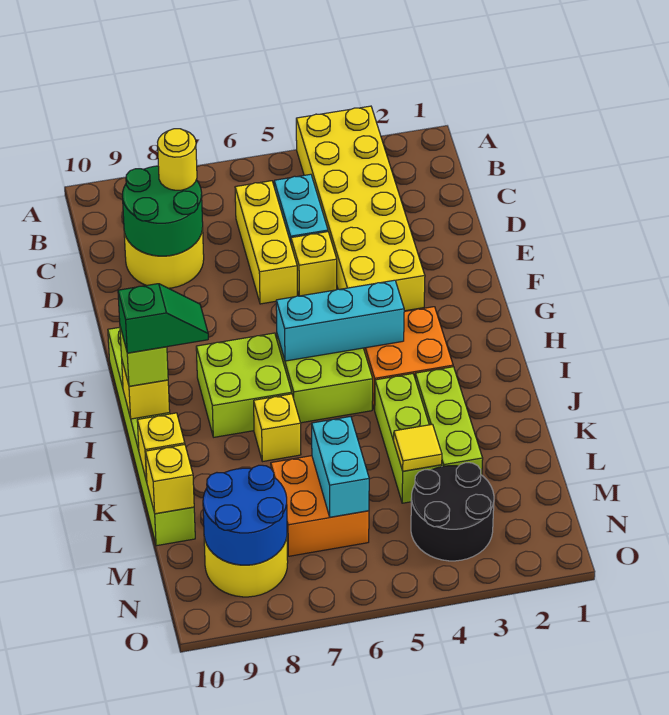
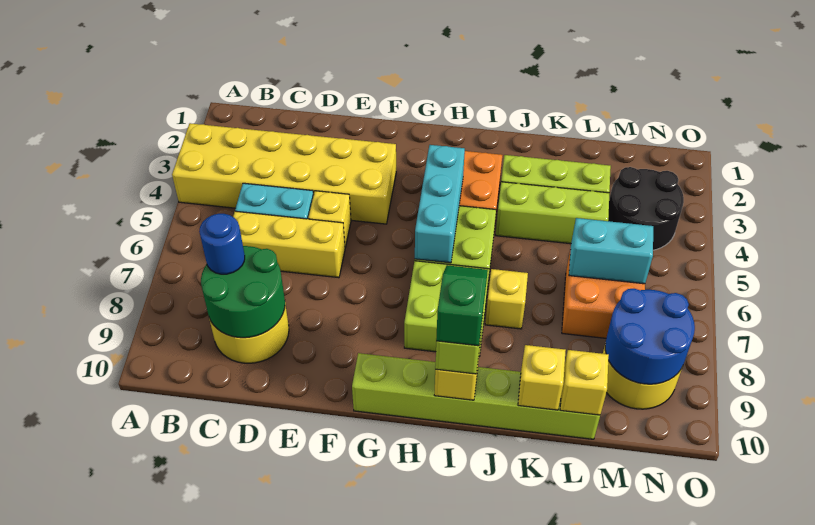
yellow 1x1 round brick [158,129,197,190] -> blue 1x1 round brick [199,214,245,274]
yellow 1x1 tile [394,424,442,471] -> none

